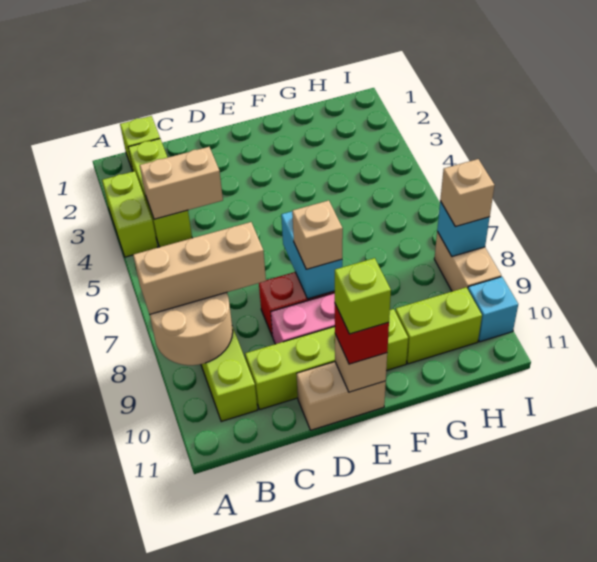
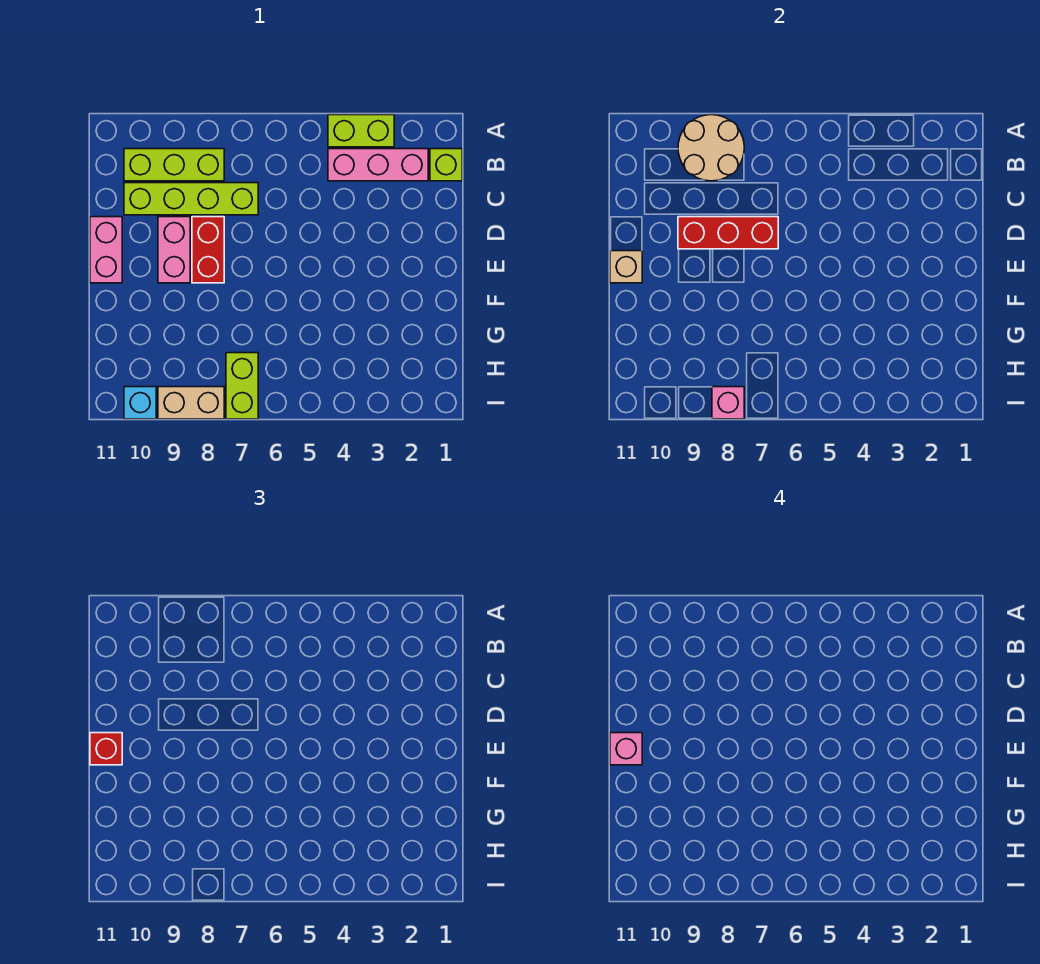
tan 1x3 brick [133,222,266,314] -> none
lime 1x3 brick [128,139,192,247] -> pink 1x3 brick [328,149,428,181]
tan 1x2 brick [140,147,223,219] -> none
lime 1x4 brick [245,309,408,409] -> lime 1x4 brick turned to [124,183,258,215]
none -> red 1x3 brick [678,217,778,249]
tan 1x2 brick [297,362,386,430] -> pink 1x2 brick [90,217,122,283]
cyan 1x2 brick [281,211,342,299] -> none
tan 1x1 brick [292,200,343,269] -> none
lime 1x1 brick [335,258,391,334] -> pink 1x1 brick [610,733,642,765]
lime 1x2 brick [395,287,482,364] -> lime 1x2 brick moved to [226,353,258,419]
cyan 1x1 brick [437,201,490,256] -> pink 1x1 brick [712,387,744,419]
tan 1x1 brick [440,159,495,227] -> none

